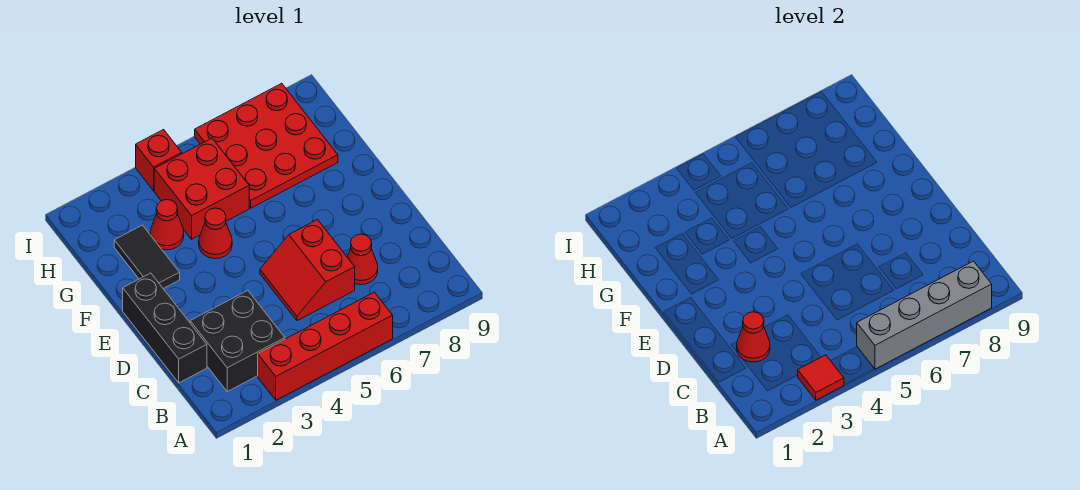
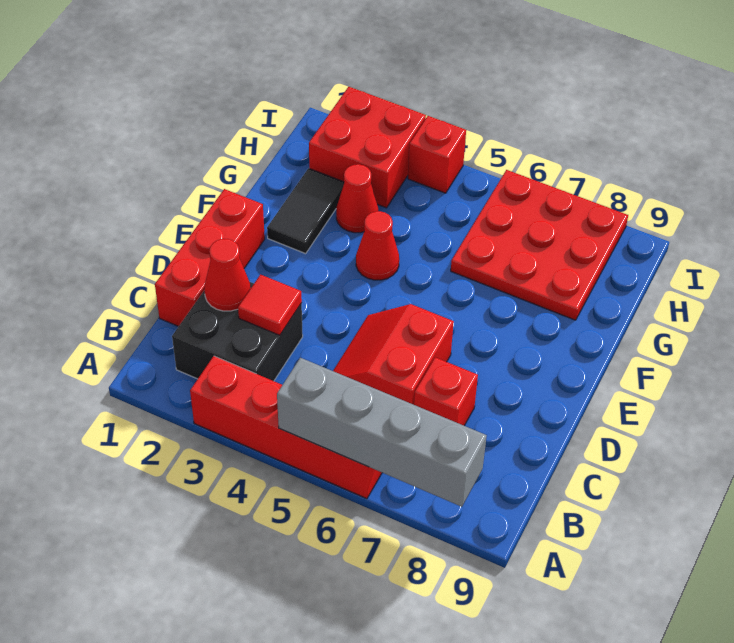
red 1x1 tile [798,355,844,400] -> red 1x1 tile moved to [238,275,302,335]
black 1x3 brick [123,273,207,383] -> red 1x3 brick [155,189,265,326]
red 1x1 cone [347,234,378,285] -> red 1x1 brick [414,357,478,426]
red 2x2 brick [154,138,249,239] -> red 2x2 brick moved to [309,87,426,208]

